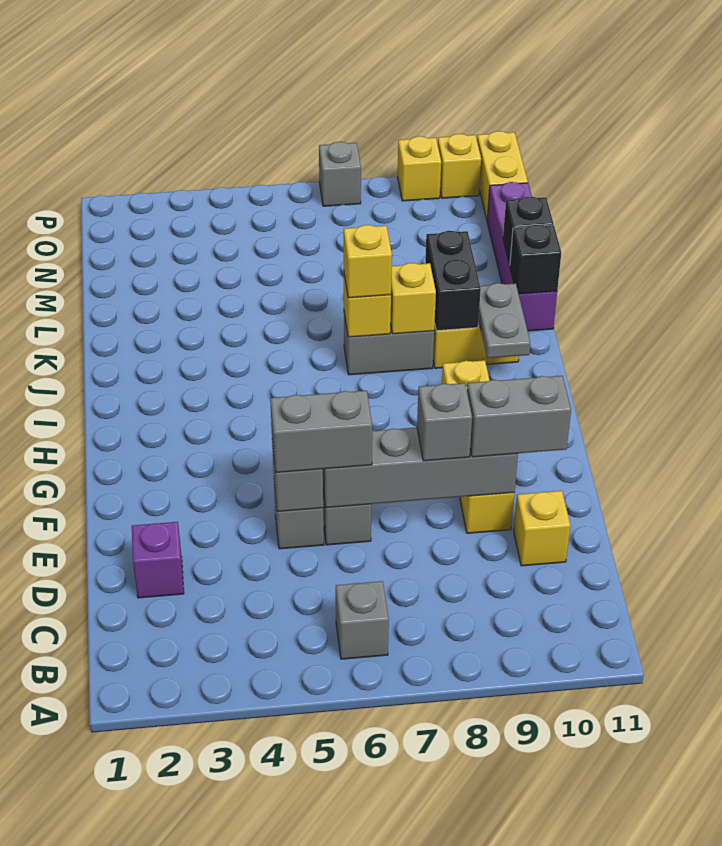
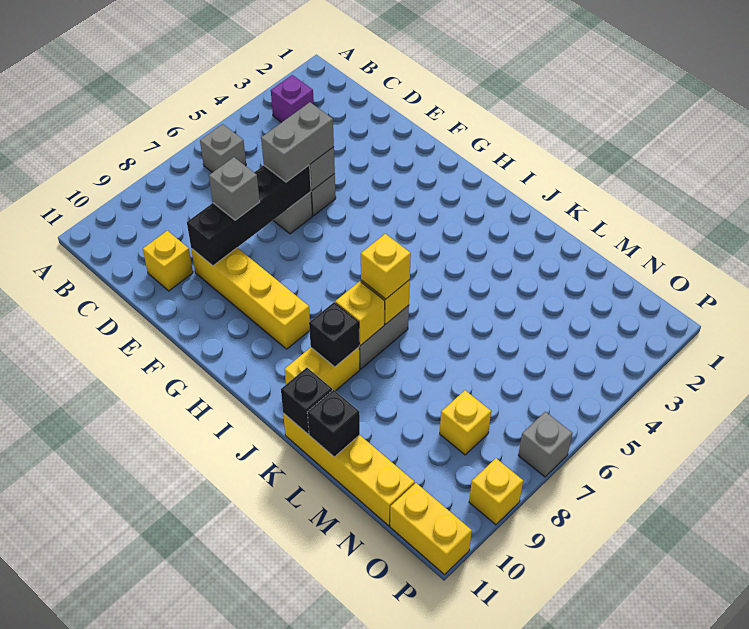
purple 1x1 brick [132,522,184,598] -> purple 1x1 brick moved to [271,75,314,123]
grey 1x4 brick [323,427,518,508] -> black 1x4 brick [187,165,311,266]
grey 1x2 brick [467,376,571,457] -> none
grey 1x2 plate [479,283,530,358] -> none
black 1x2 brick [425,231,481,331] -> black 1x1 brick [309,302,359,367]
purple 1x4 brick [487,182,557,331] -> yellow 1x4 brick [283,413,415,526]
yellow 1x1 brick [438,134,481,198] -> yellow 1x1 brick moved to [440,390,491,455]

